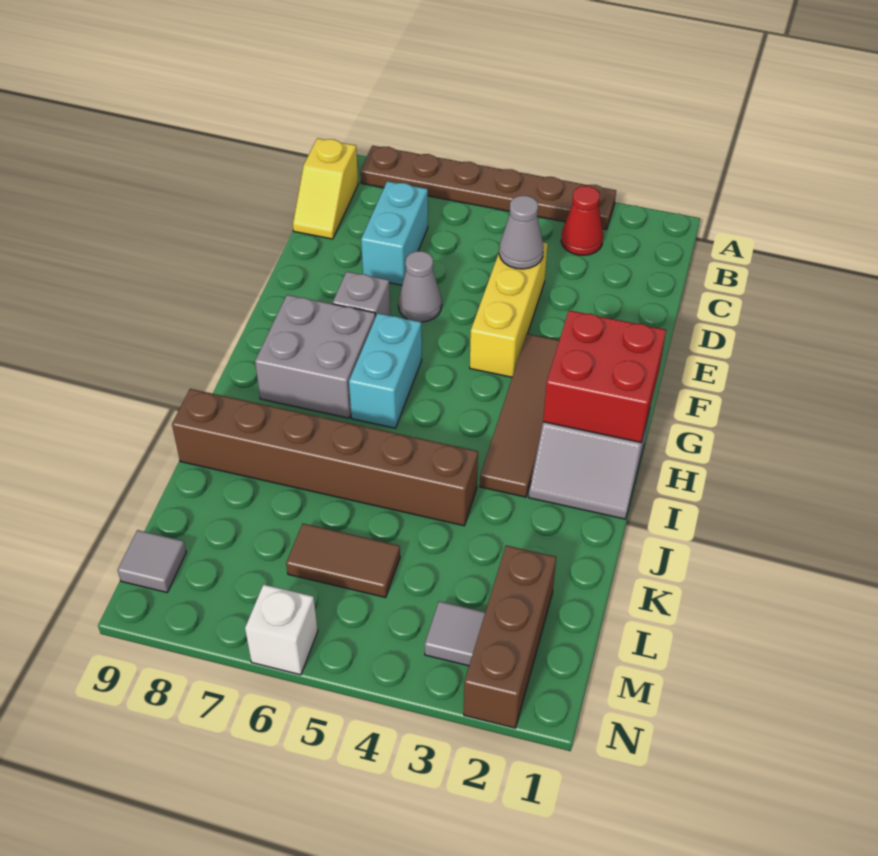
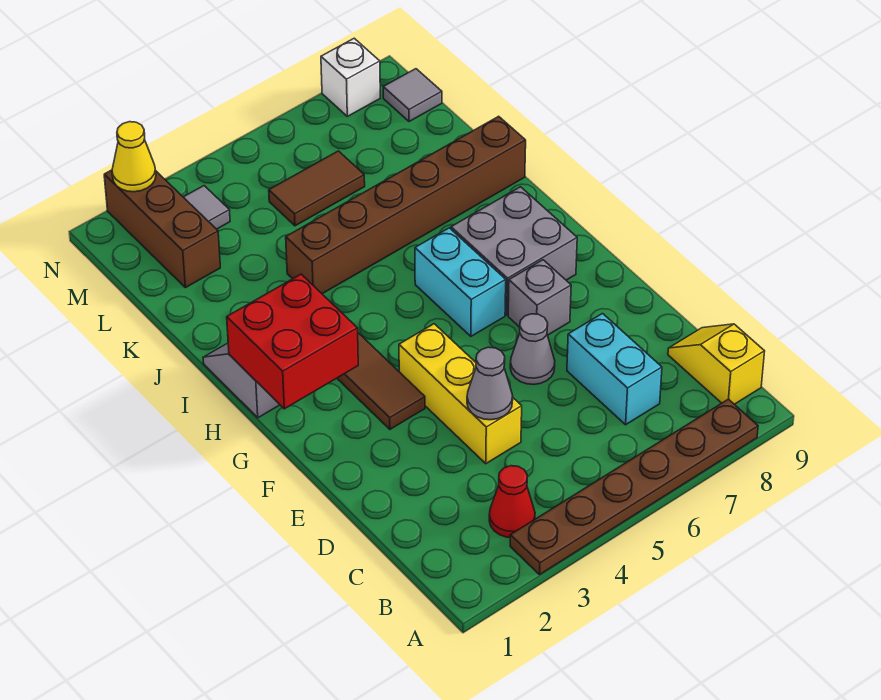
none -> yellow 1x1 cone [112,122,156,192]
white 1x1 brick [245,584,318,675] -> white 1x1 brick moved to [321,38,380,116]

